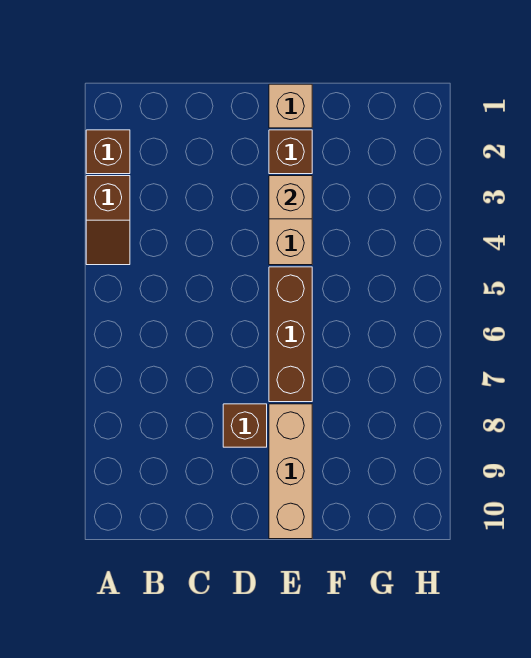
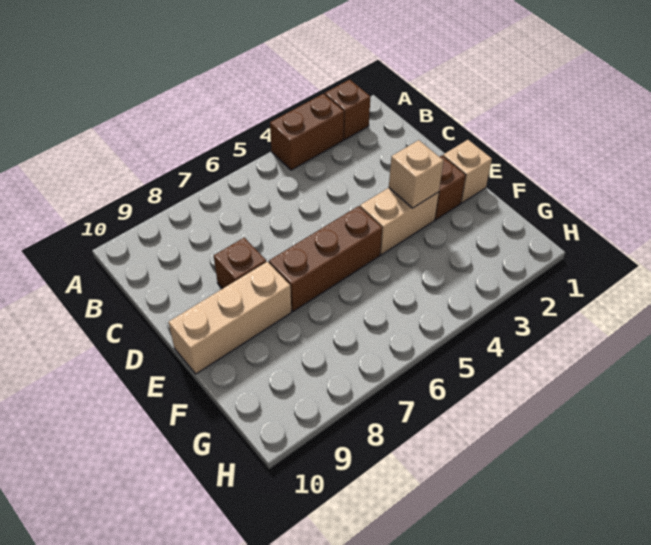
brown 1x2 slope [86,176,130,265] -> brown 1x2 brick [270,94,344,170]

